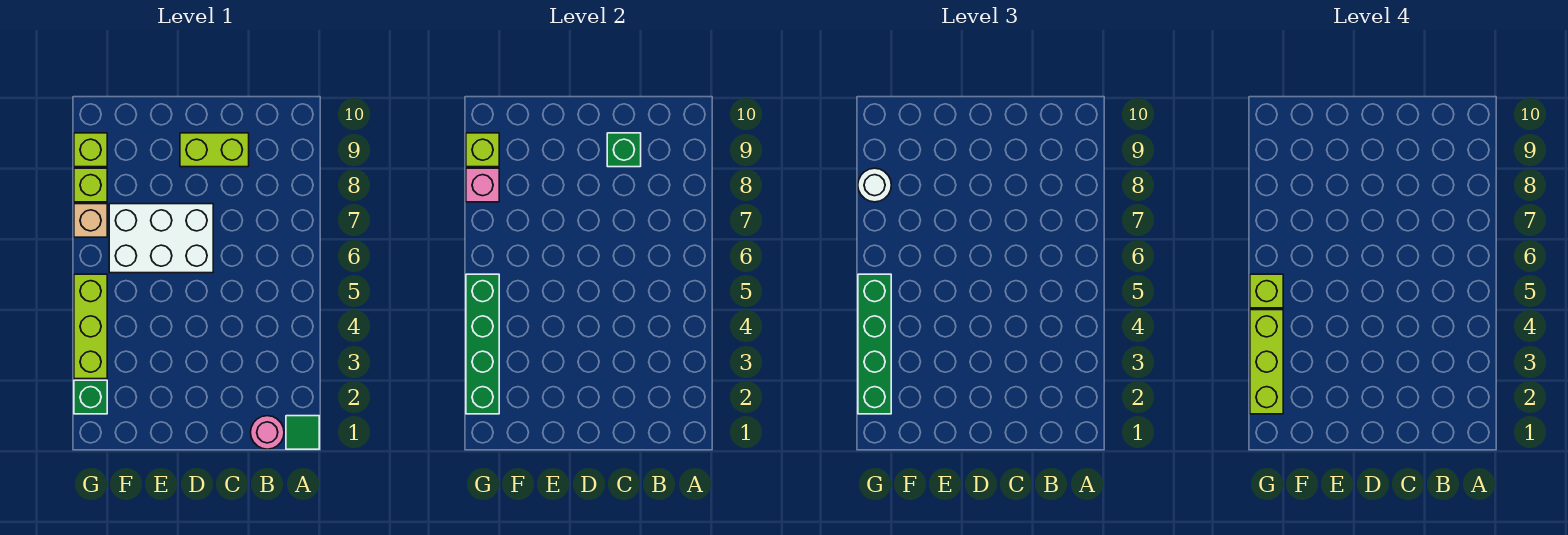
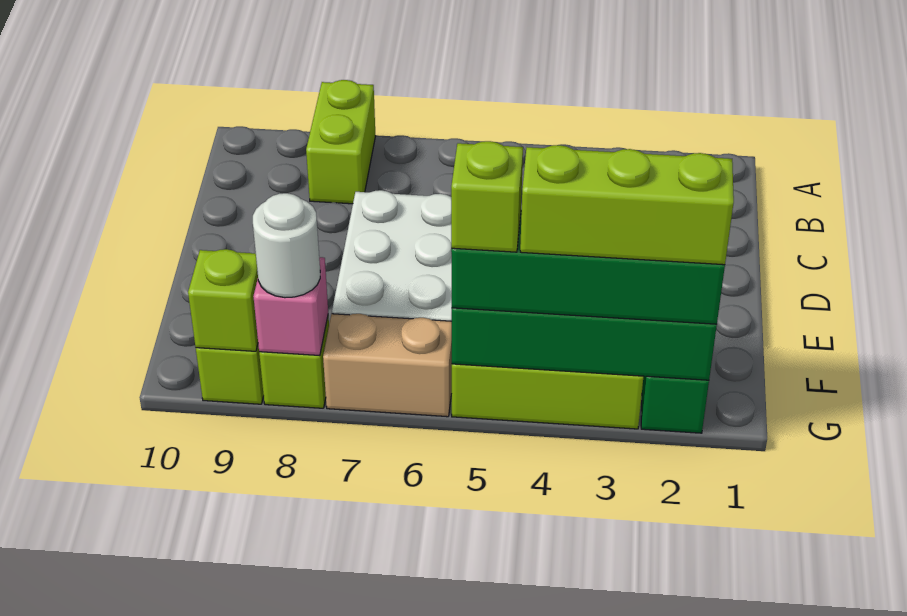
green 1x1 tile [286,416,319,449] -> none
pink 1x1 round brick [251,416,284,449] -> none
lime 1x2 brick [180,133,249,167] -> lime 1x2 brick moved to [306,80,376,204]
green 1x1 brick [607,133,641,167] -> none
tan 1x1 brick [74,204,107,237] -> tan 1x2 brick [323,314,452,417]

